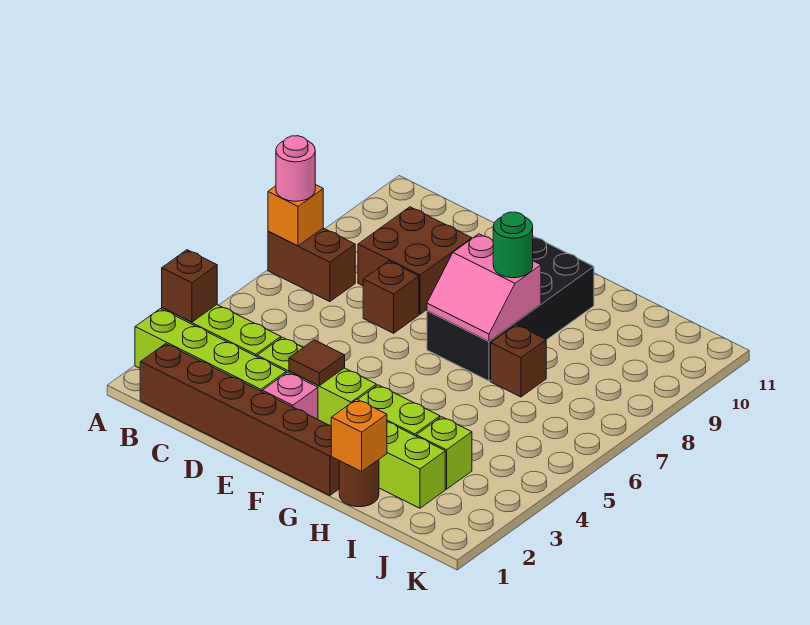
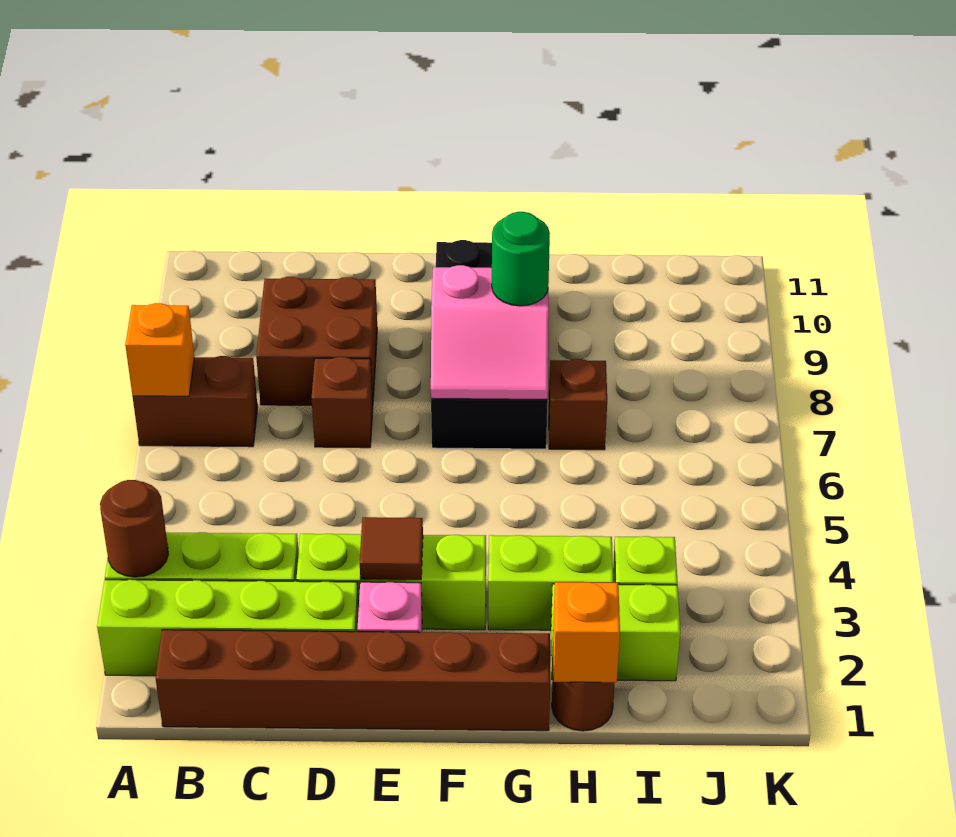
brown 1x1 brick [162,250,217,322] -> brown 1x1 round brick [100,480,168,577]
pink 1x1 round brick [276,136,315,201] -> none

